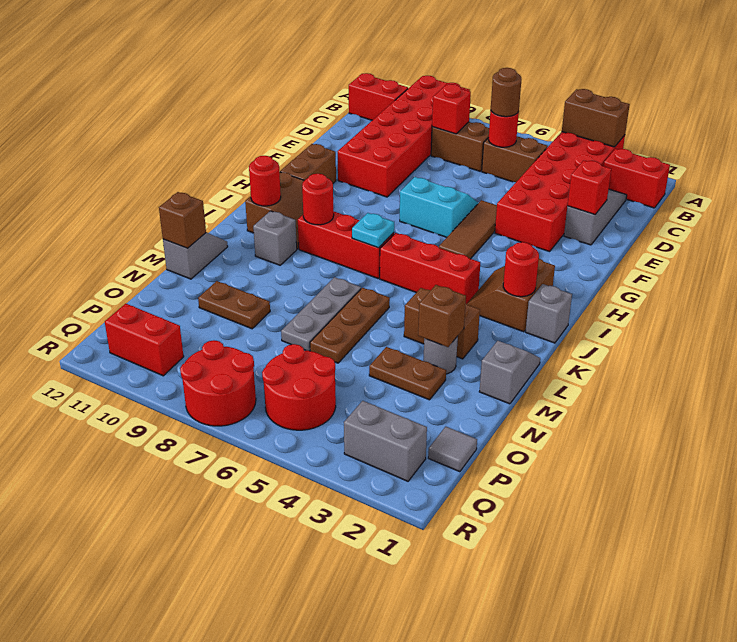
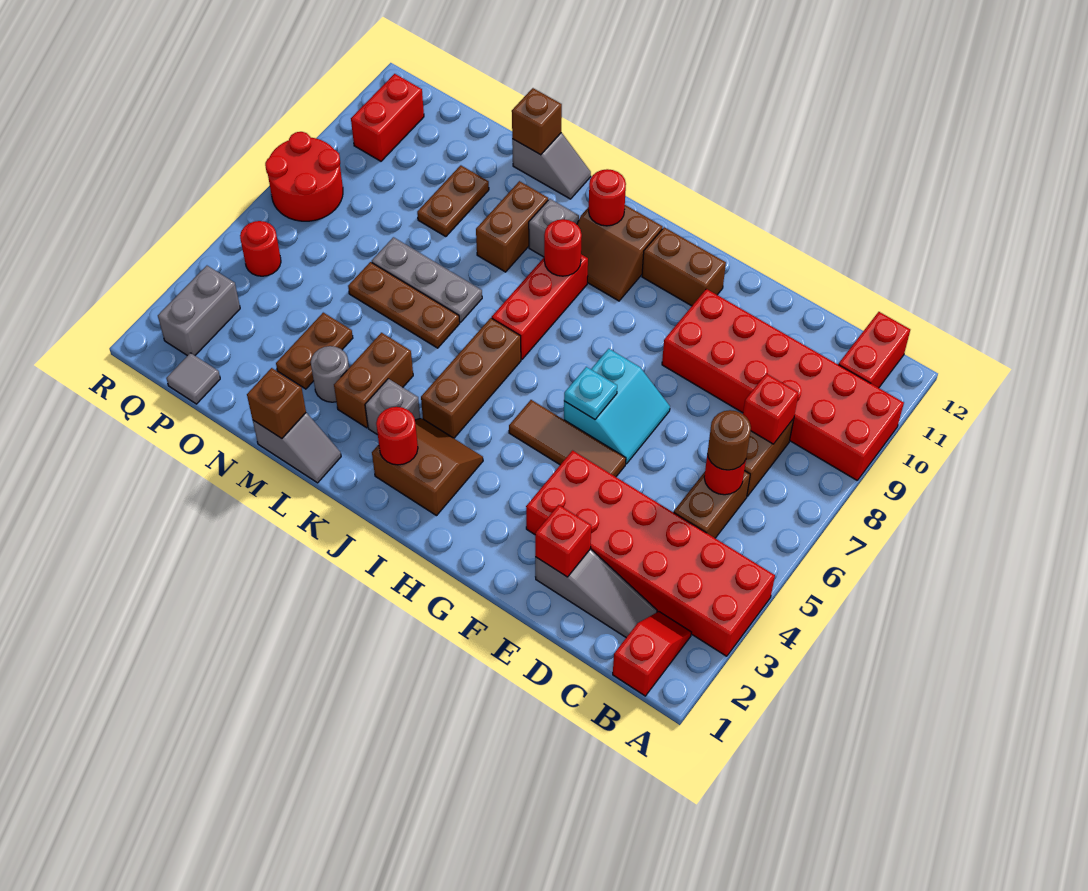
brown 1x2 brick [562,89,630,147] -> brown 1x2 brick moved to [476,181,548,272]
red 1x2 brick [604,149,670,208] -> red 1x2 slope [613,612,692,696]
grey 1x1 brick [526,284,572,343] -> grey 1x1 brick moved to [365,379,420,435]
red 1x3 brick [380,233,480,304] -> brown 1x3 brick [421,318,521,438]
cyan 1x1 plate [352,213,394,248] -> cyan 1x1 plate moved to [564,367,617,419]
brown 1x1 brick [418,285,466,347] -> brown 1x1 brick moved to [247,368,306,439]
red 2x2 round brick [262,344,336,430] -> red 1x1 round brick [240,221,281,276]

